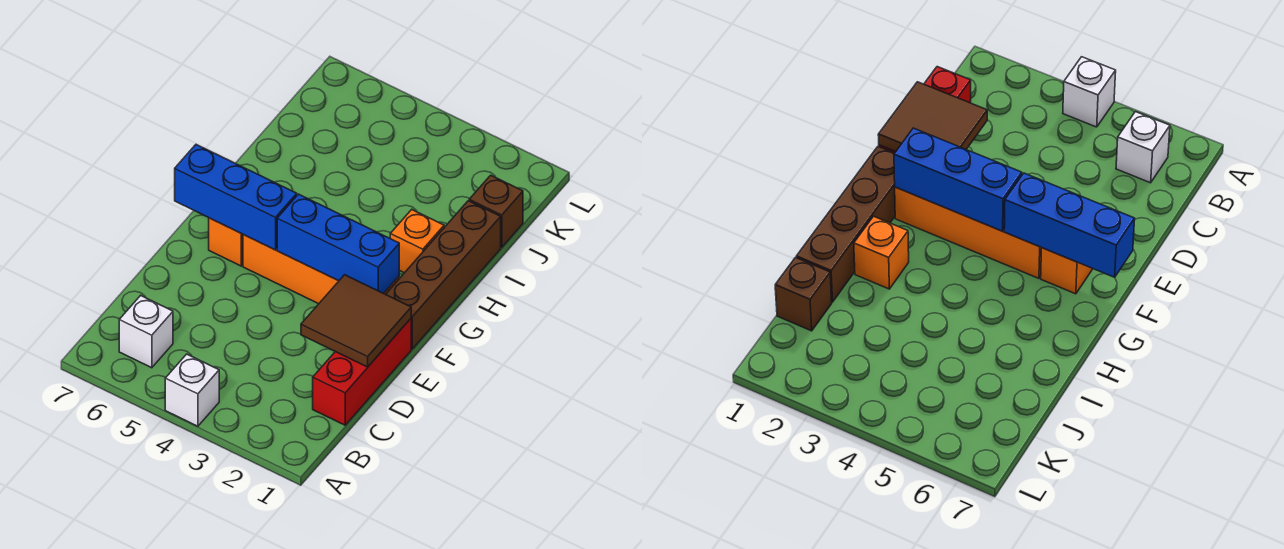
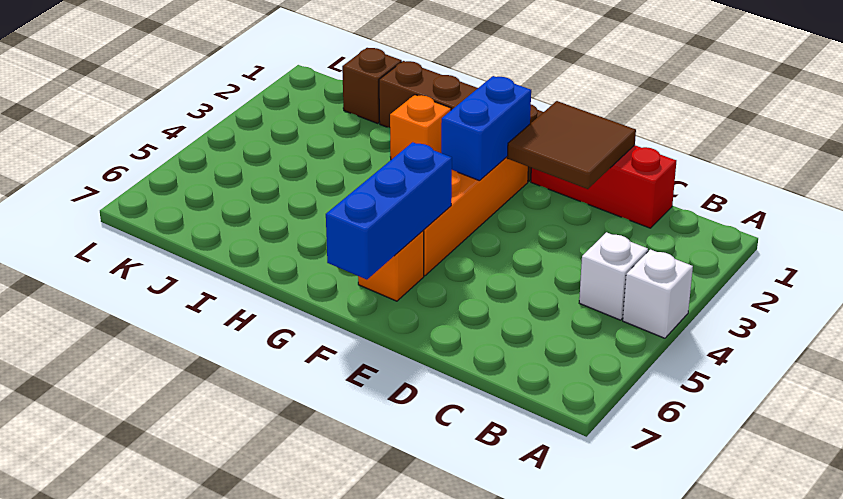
white 1x1 brick [119,295,173,368] -> white 1x1 brick moved to [579,232,648,320]
blue 1x3 brick [277,194,399,294] -> blue 1x2 brick [441,76,531,181]

